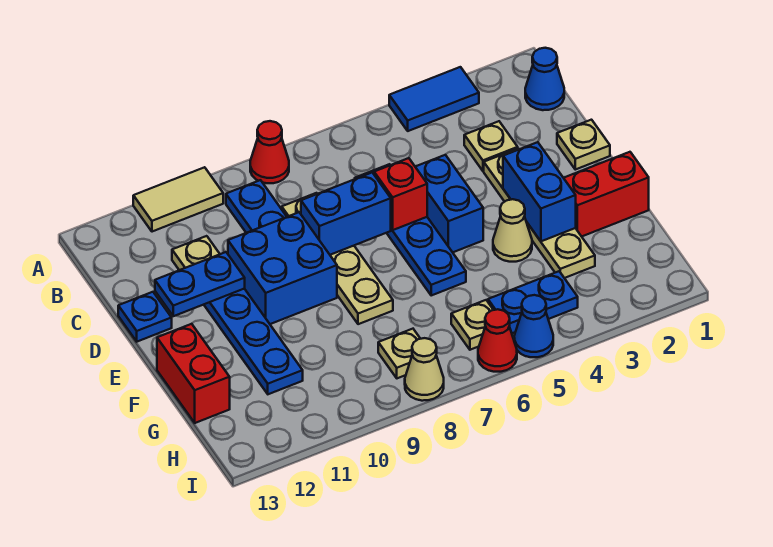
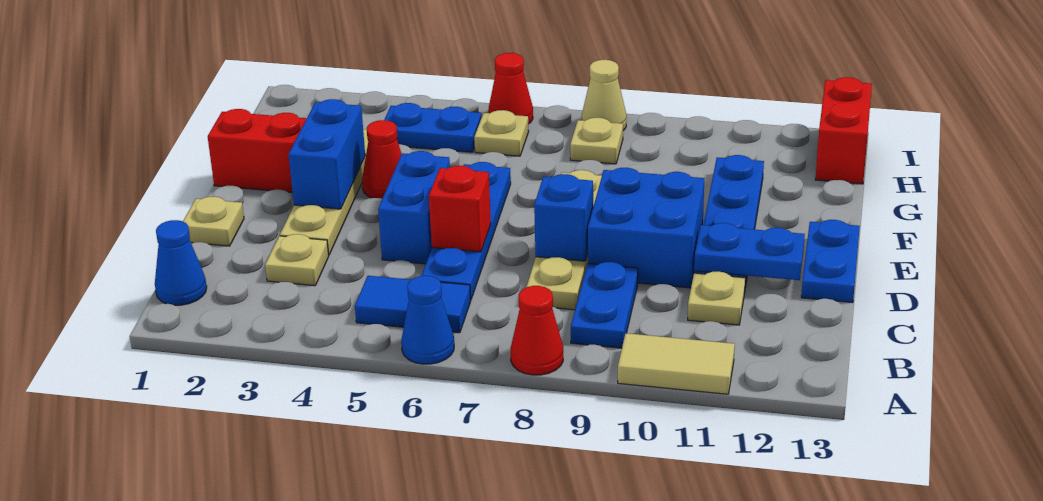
blue 1x2 tile [389,67,479,131] -> blue 1x2 tile moved to [355,276,471,333]
blue 1x2 brick [301,172,391,255] -> blue 1x1 brick [534,174,593,261]
blue 1x1 plate [118,292,172,342] -> blue 1x2 plate [801,220,860,303]
tan 1x1 cone [493,199,532,262] -> red 1x1 cone [362,120,402,199]
red 1x2 brick [157,324,230,423] -> red 1x2 brick moved to [815,77,872,184]
blue 1x1 cone [514,295,553,357] -> blue 1x1 cone moved to [401,276,454,364]

